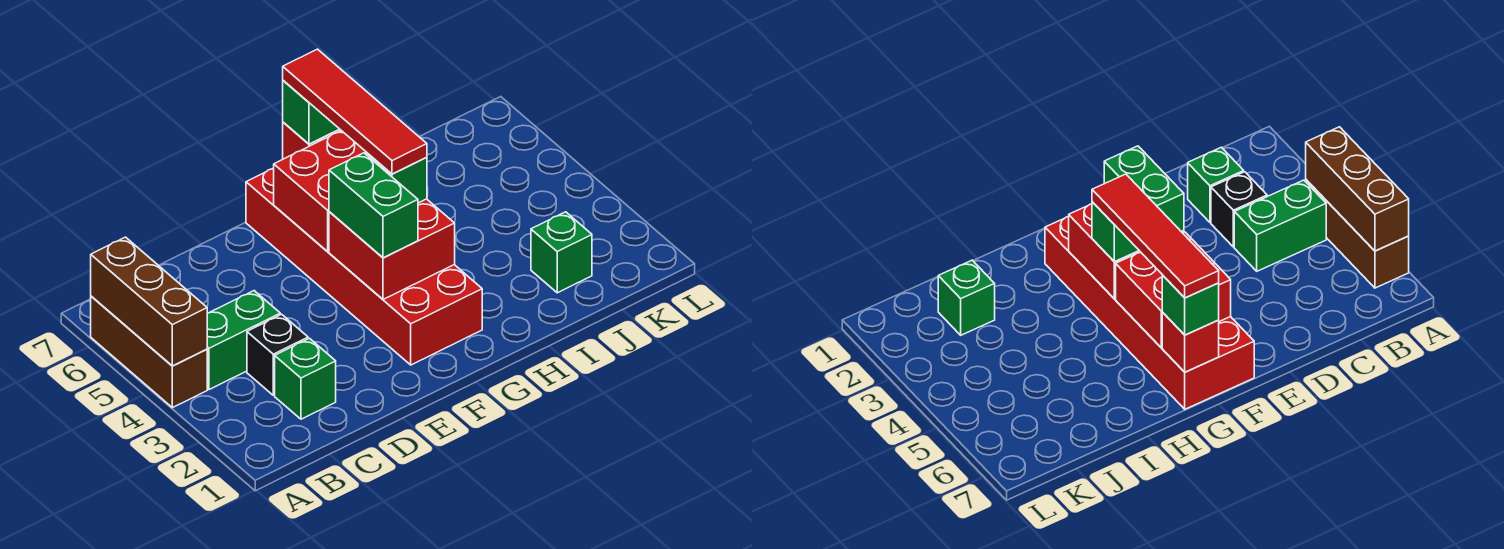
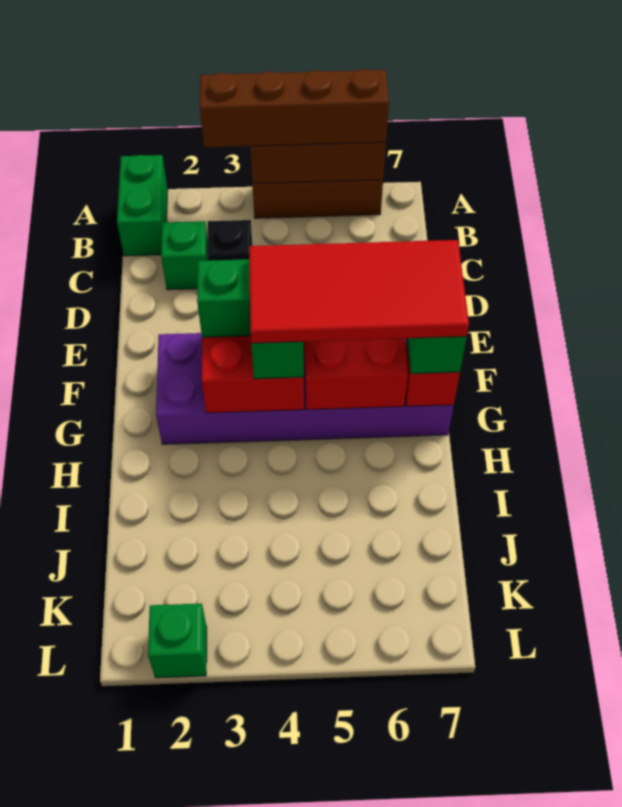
none -> brown 1x4 brick [200,69,389,147]
green 1x2 brick [207,291,280,390] -> green 1x2 brick moved to [117,155,168,256]
red 2x6 brick [246,169,482,365] -> purple 2x6 brick [156,333,454,444]
red 1x4 tile [283,49,427,174] -> red 2x4 tile [249,240,469,343]
green 1x1 brick [531,212,592,293] -> green 1x1 brick moved to [148,603,207,678]

